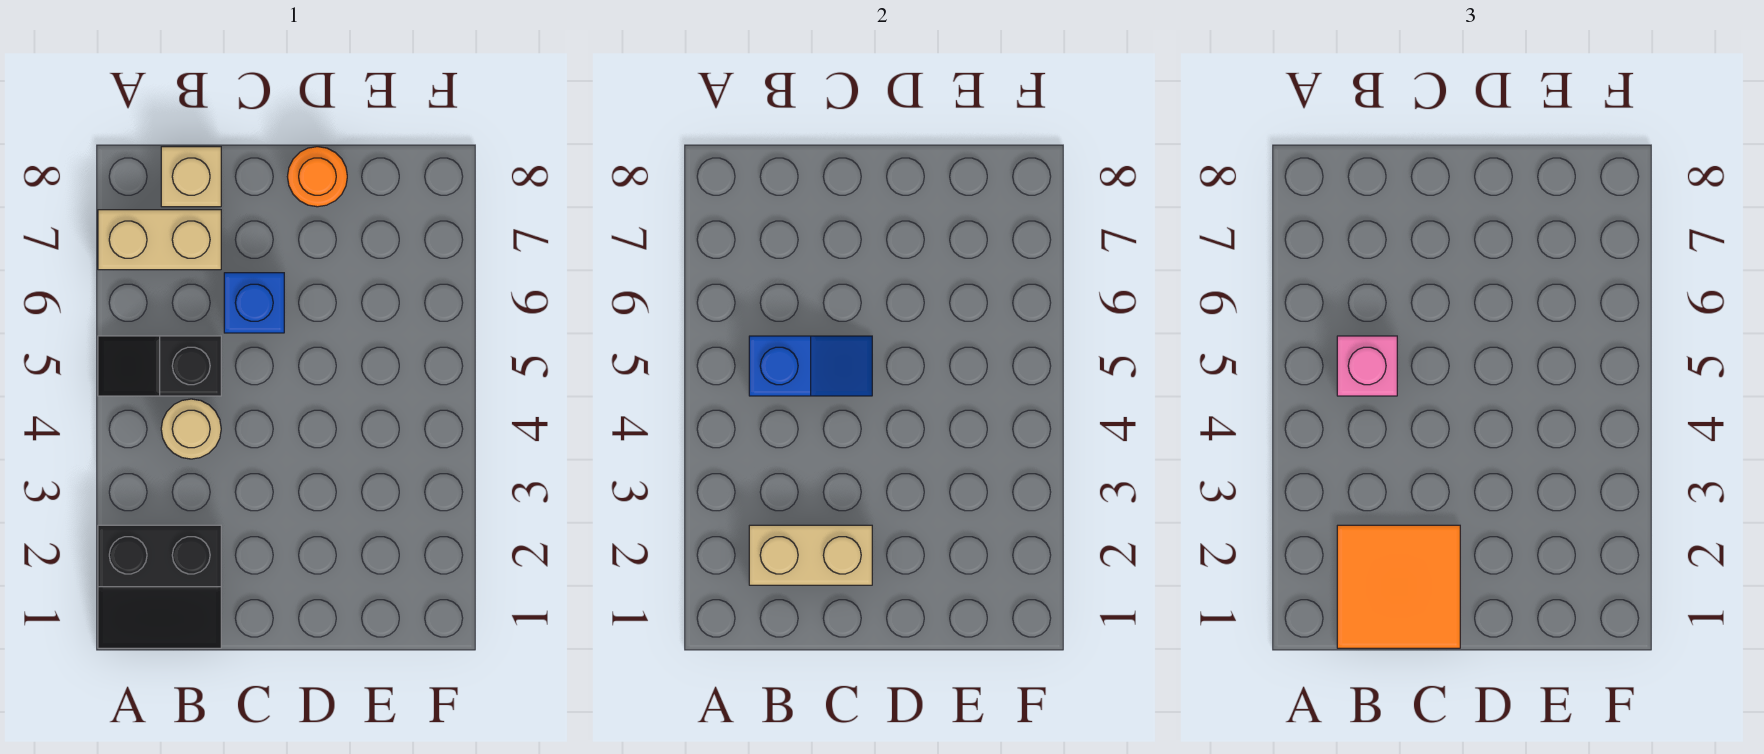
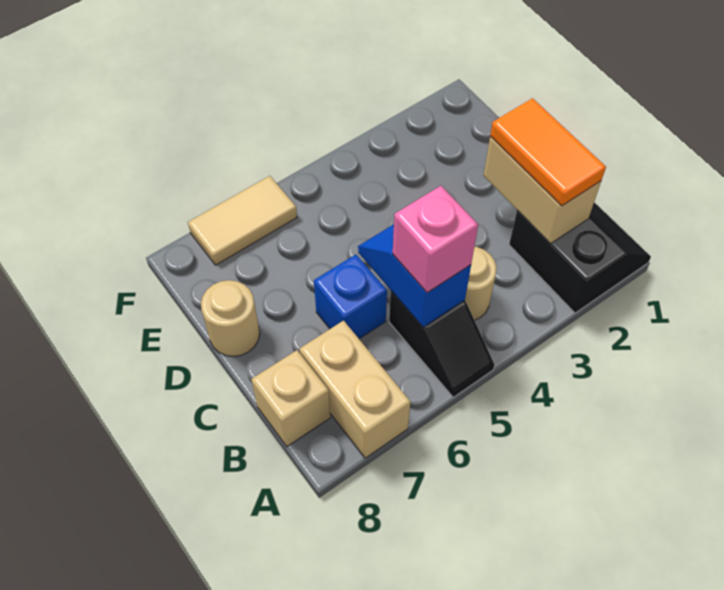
orange 2x2 tile [1337,525,1460,648] -> orange 1x2 tile [490,98,606,206]
orange 1x1 round brick [287,147,347,207] -> tan 1x1 round brick [201,280,260,356]
none -> tan 1x2 tile [188,176,297,265]

